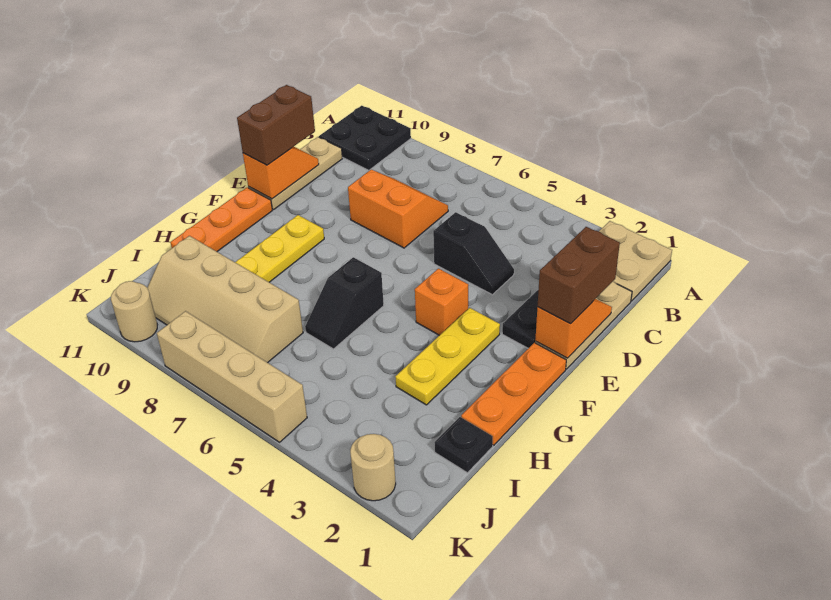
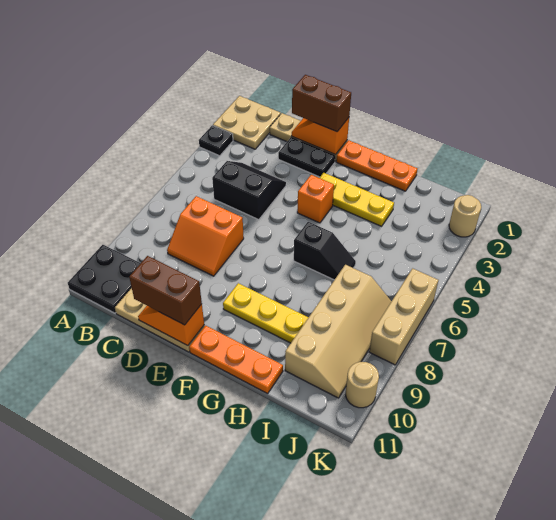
orange 2x2 slope [348,170,448,248] -> orange 2x2 slope turned to [167,196,244,276]
black 1x2 slope [433,212,514,295] -> black 2x2 slope [212,161,286,220]
black 1x1 plate [435,417,493,473] -> black 1x1 plate moved to [199,125,233,156]
tan 1x4 brick [157,311,307,442] -> tan 1x3 brick [369,268,438,365]

